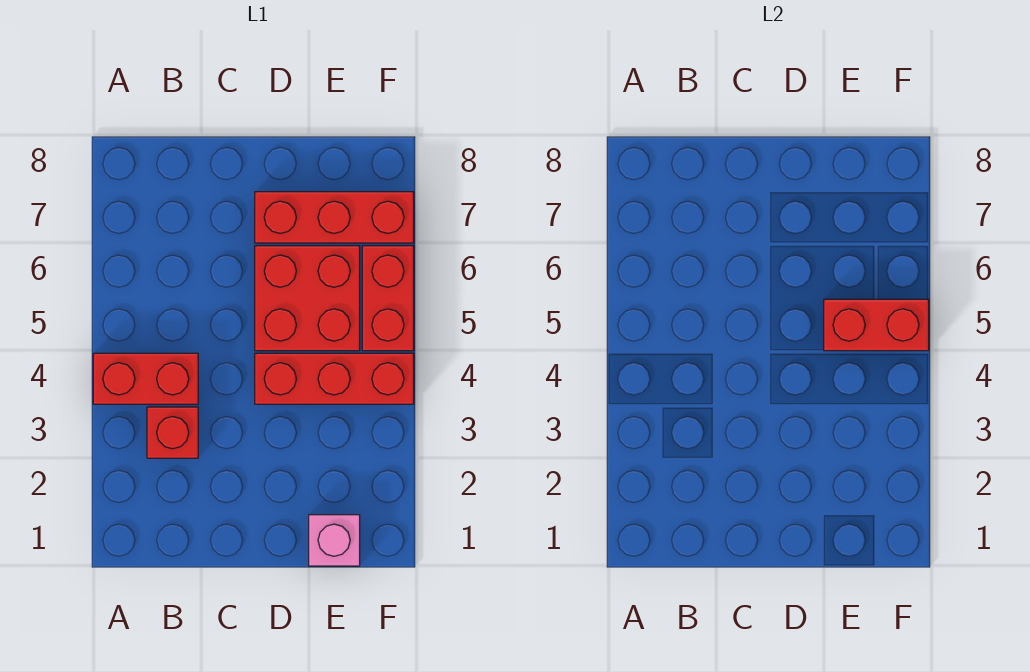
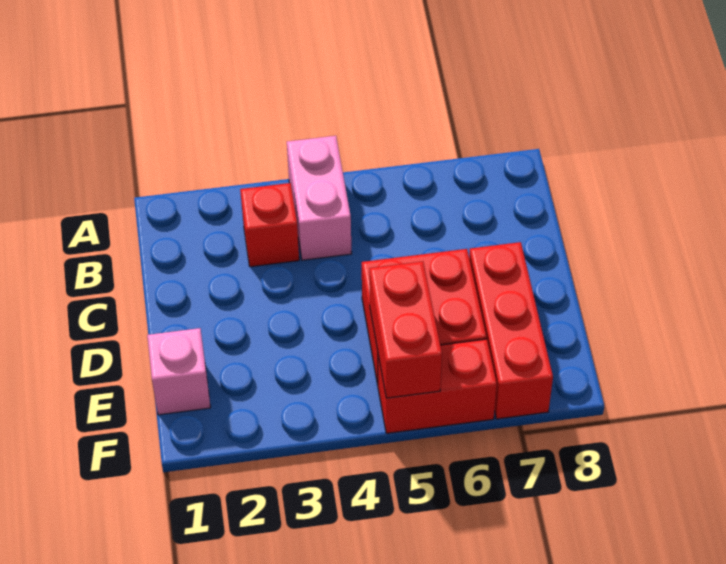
red 1x2 brick [93,353,198,404] -> pink 1x2 brick [287,136,352,260]
red 1x3 brick [255,353,414,404] -> none

